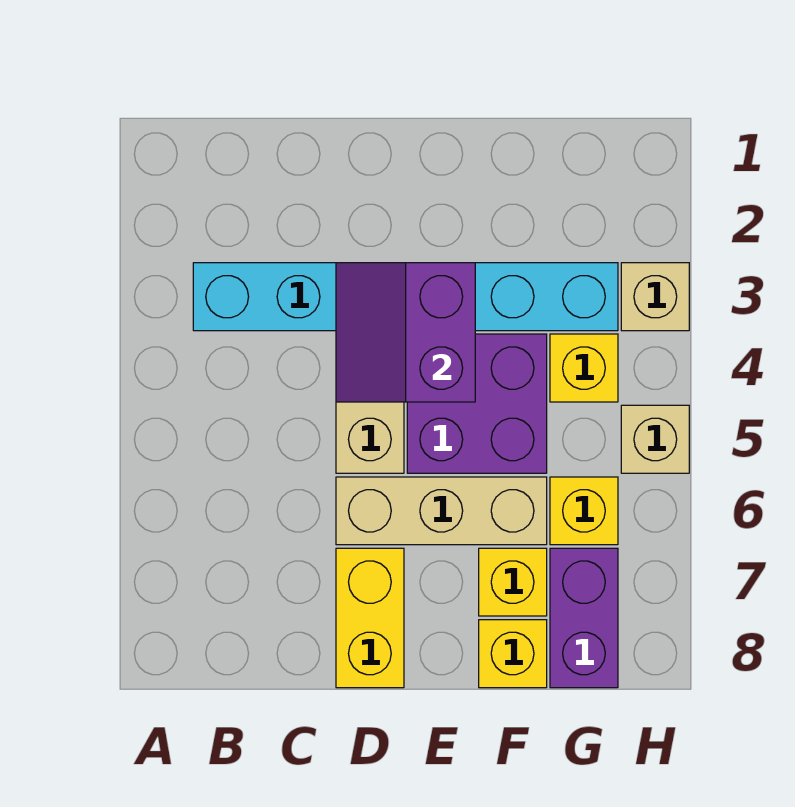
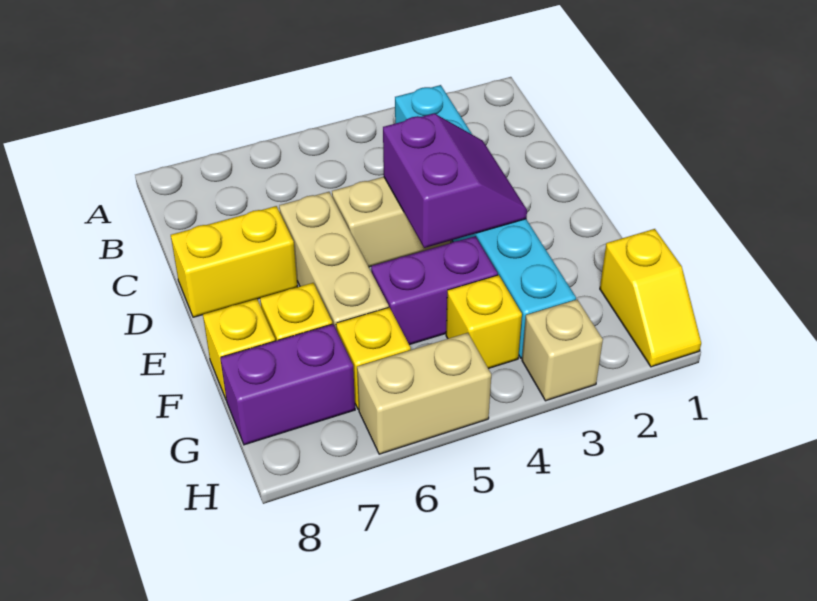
purple 2x2 slope [336,263,475,402] -> purple 2x2 slope turned to [383,114,527,248]
purple 2x2 brick [407,334,547,473] -> purple 1x2 brick [371,236,498,345]
none -> yellow 1x2 slope [600,229,701,367]
tan 1x1 brick [621,405,689,473] -> tan 1x2 brick [357,333,491,454]

